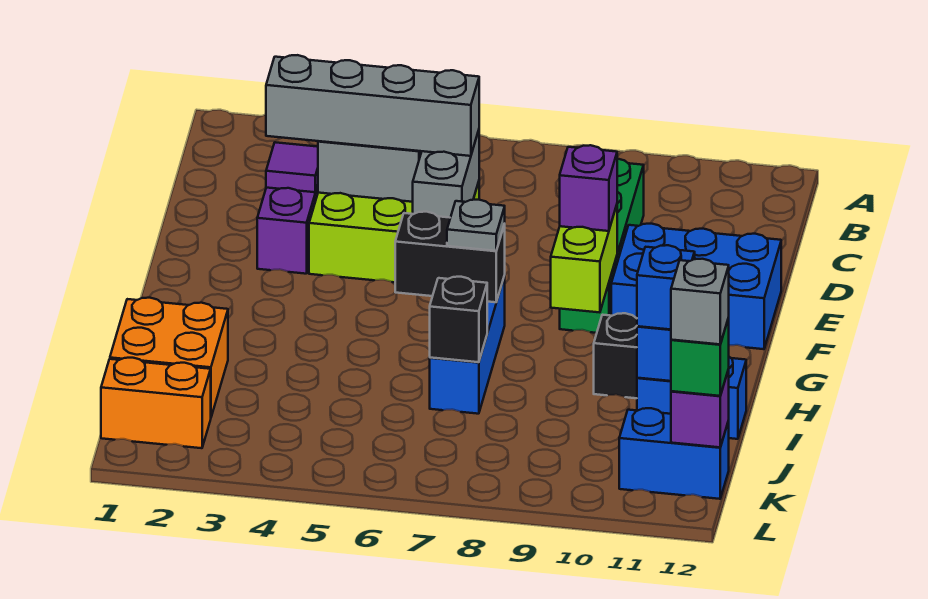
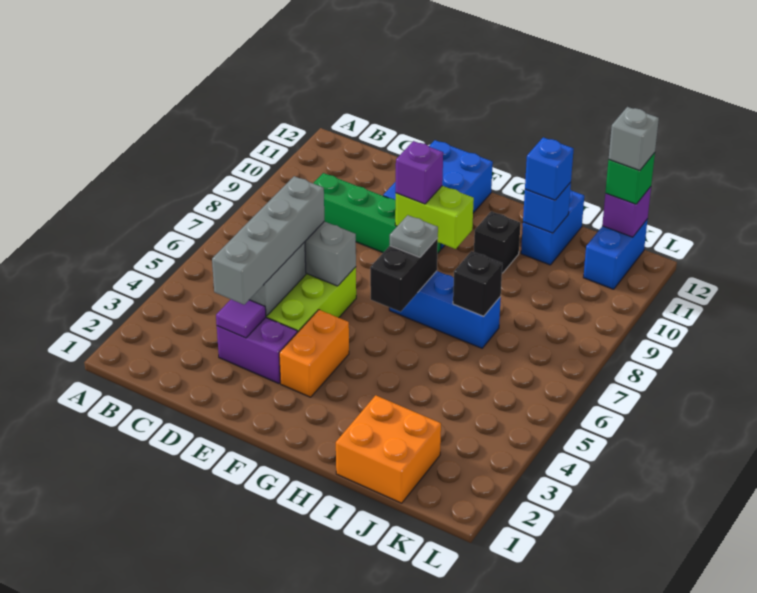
orange 1x2 brick [101,358,211,448] -> orange 1x2 brick moved to [279,310,349,397]

